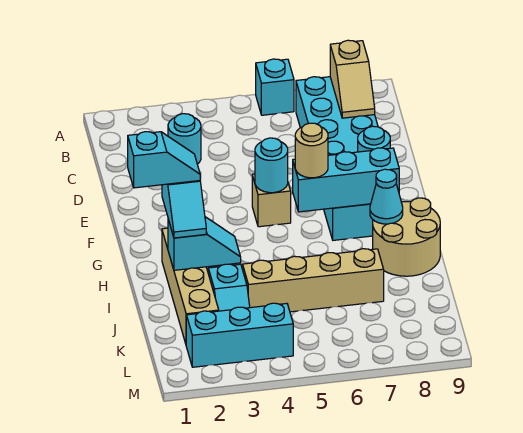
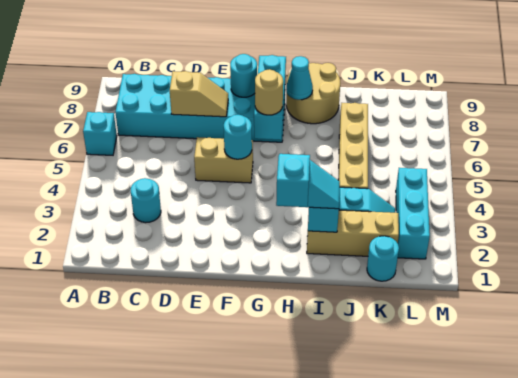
tan 1x2 slope [330,40,375,118] -> tan 1x2 slope moved to [170,71,228,117]
tan 1x1 brick [252,174,291,227] -> tan 1x2 brick [194,137,253,183]
tan 1x4 brick [162,228,219,344] -> tan 1x3 brick [307,210,399,256]
none -> cyan 1x1 round brick [367,236,399,281]

